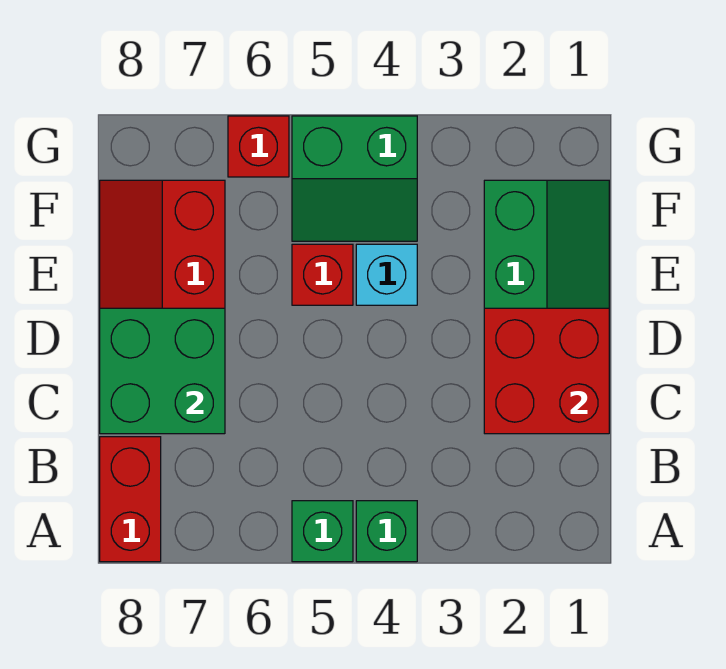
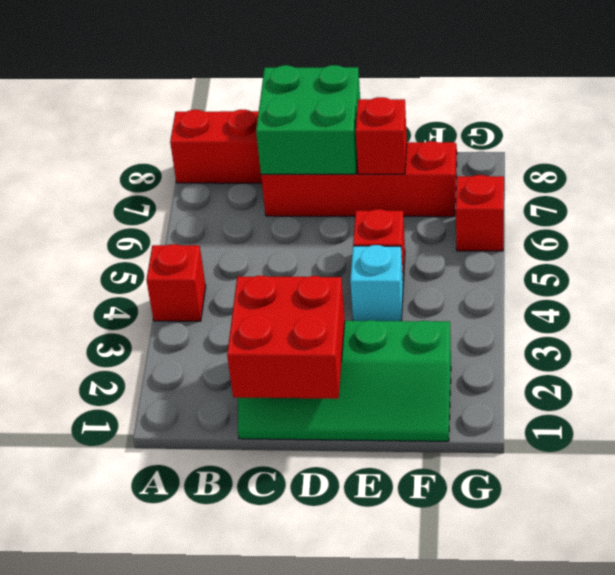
green 1x1 brick [356,501,417,562] -> red 1x1 brick [146,244,206,321]
green 1x1 brick [292,501,353,562] -> none
none -> red 1x1 brick [356,97,407,174]
green 2x2 slope [292,116,417,241] -> none

